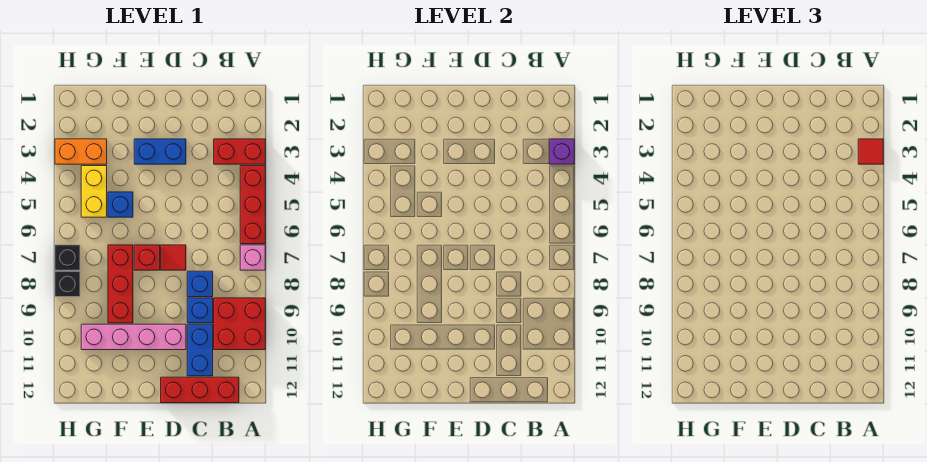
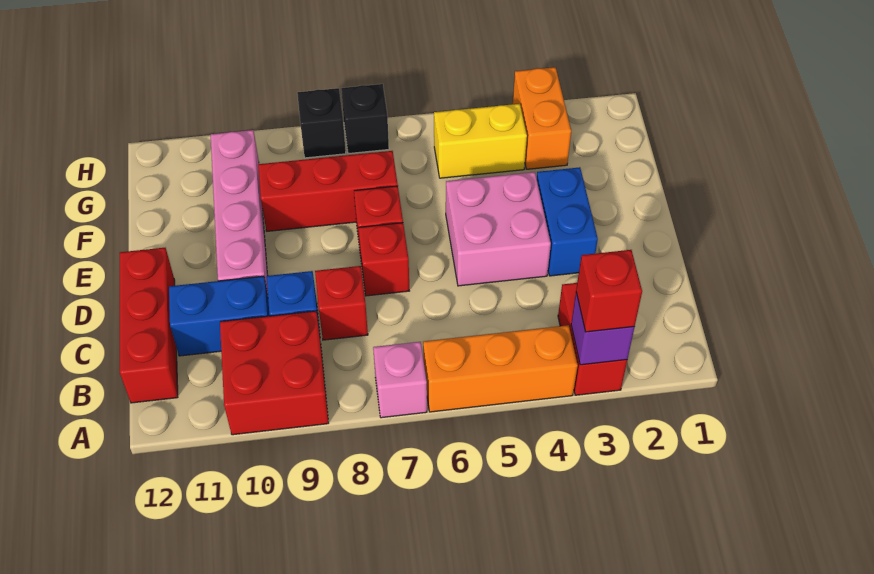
red 1x1 tile [858,139,883,164] -> red 1x1 brick [576,250,642,332]
red 1x3 brick [240,166,265,244] -> orange 1x3 brick [423,325,578,412]
blue 1x1 brick [187,271,213,297] -> red 1x1 brick [315,266,368,340]
none -> pink 2x2 brick [446,172,551,286]
red 1x1 tile [161,245,186,270] -> red 1x1 brick [358,223,409,296]
blue 1x1 brick [108,192,133,217] -> none

